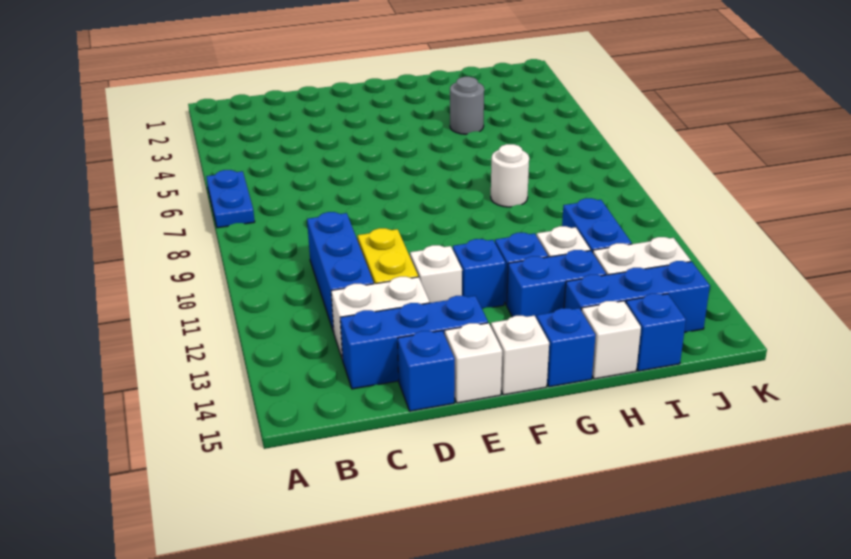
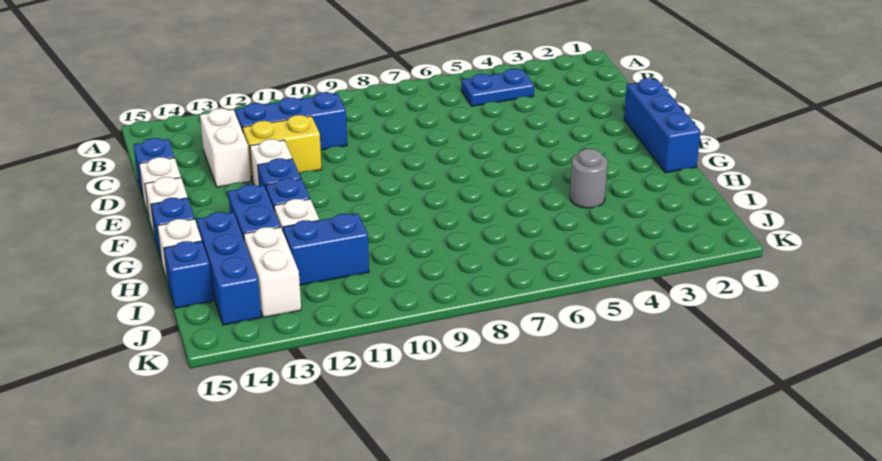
blue 1x2 plate [206,170,255,228] -> blue 1x2 plate moved to [462,69,534,106]
blue 1x3 brick [340,296,488,389] -> blue 1x3 brick moved to [624,78,701,173]
white 1x1 round brick [491,144,529,207] -> none

